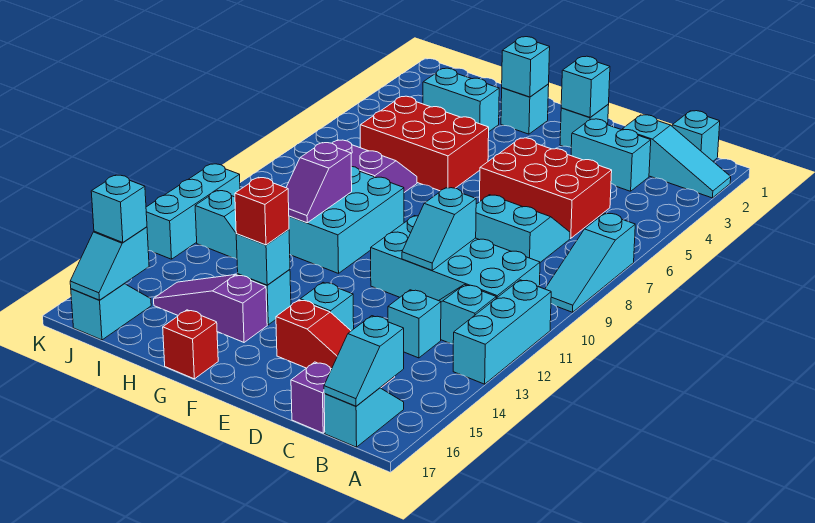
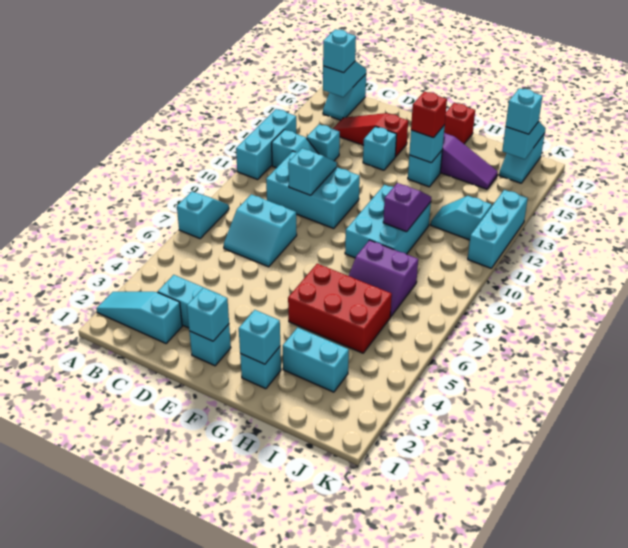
cyan 1x3 slope [545,213,635,312] -> cyan 1x2 slope [177,192,229,239]
cyan 1x1 brick [672,111,720,161] -> cyan 1x1 brick moved to [323,29,356,73]
cyan 2x4 brick [371,216,540,301] -> cyan 2x3 brick [266,151,360,228]
red 2x3 brick [480,138,612,238] -> none
purple 1x1 brick [291,362,331,433] -> none

